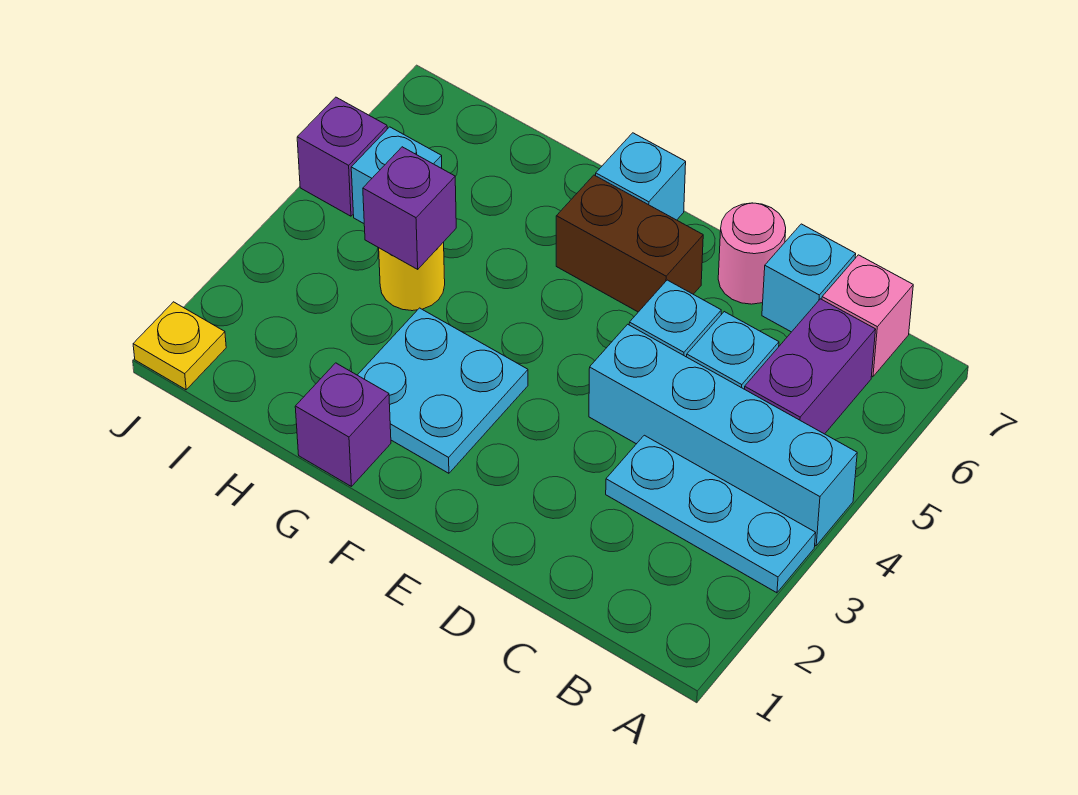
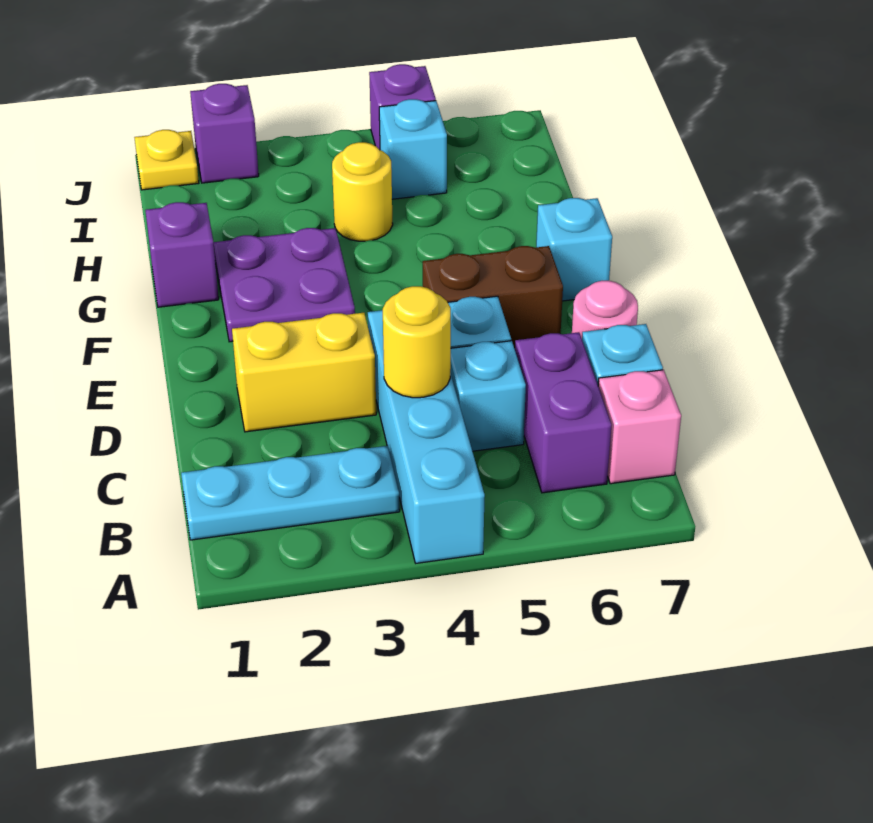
cyan 1x3 plate [606,435,816,593] -> cyan 1x3 plate turned to [181,446,400,540]
purple 1x2 brick [745,299,876,434] -> purple 1x2 brick turned to [515,332,611,493]
none -> yellow 1x1 round brick [383,286,451,398]
none -> yellow 1x2 brick [232,313,376,432]
brown 1x2 brick [556,175,703,312] -> brown 1x2 brick turned to [423,246,563,349]
cyan 2x2 plate [358,308,528,473] -> purple 2x2 plate [213,228,355,342]
purple 1x1 brick [363,147,456,269] -> purple 1x1 brick moved to [190,84,259,183]

